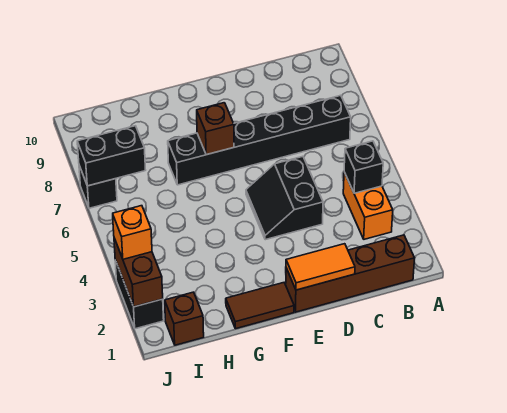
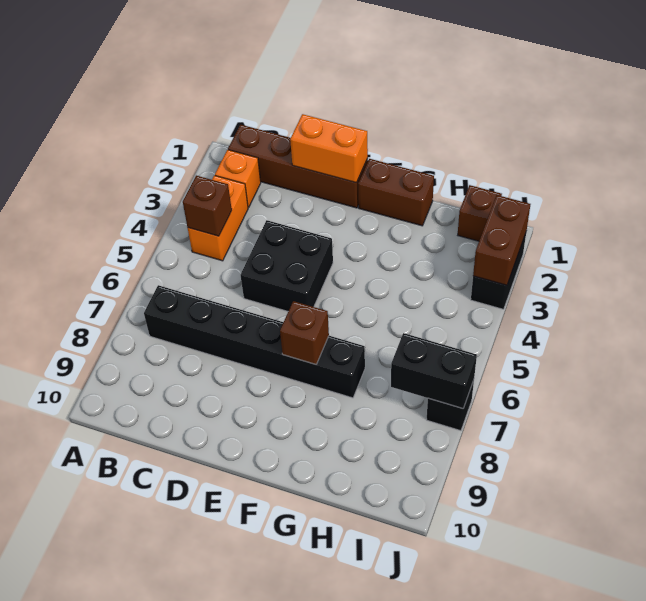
black 1x1 brick [344,141,383,193] -> brown 1x1 brick [183,176,232,236]
orange 1x2 tile [286,244,355,290] -> orange 1x2 brick [290,114,368,183]
black 2x2 slope [246,156,323,240] -> black 2x2 brick [241,220,333,311]
brown 1x2 tile [226,283,294,329] -> brown 1x2 brick [358,159,434,226]
orange 1x1 brick [113,206,152,259] -> orange 1x1 brick moved to [215,150,261,207]

